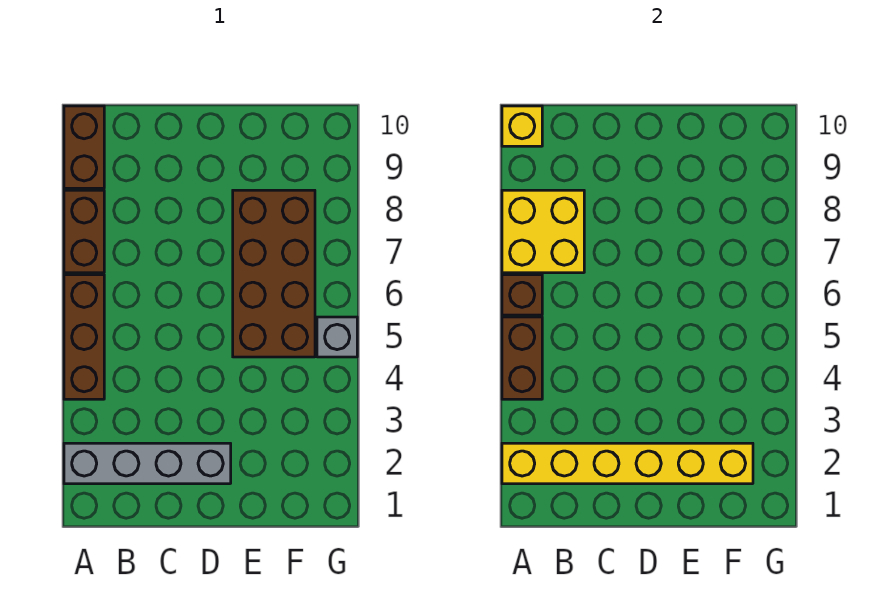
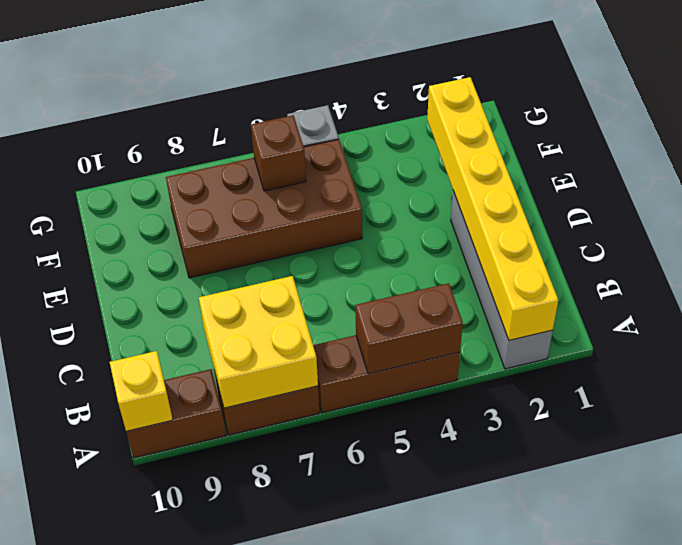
brown 1x1 brick [502,275,542,315] -> brown 1x1 brick moved to [251,115,306,191]

